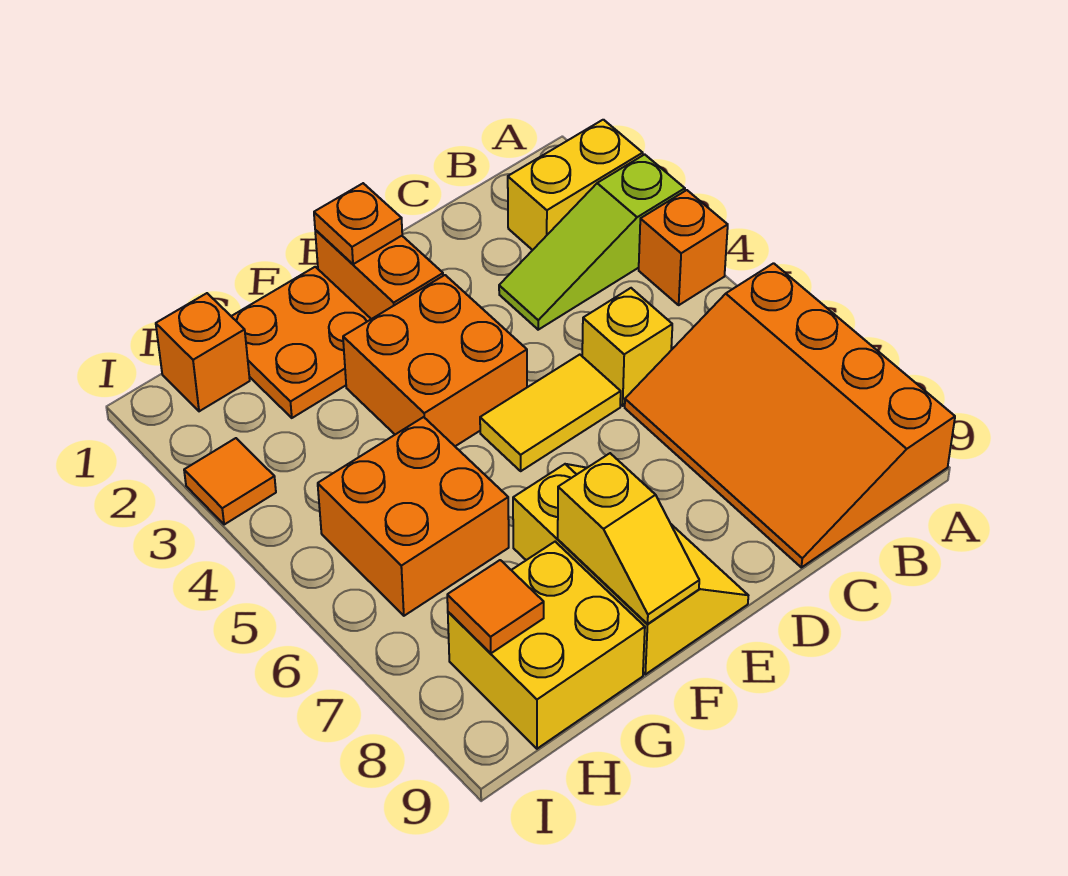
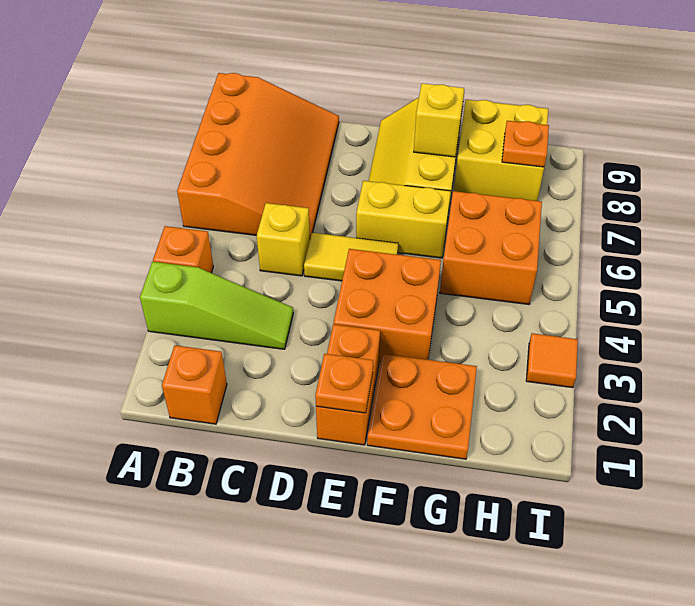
yellow 1x2 brick [508,120,643,250] -> yellow 1x2 brick moved to [356,181,451,258]
orange 1x1 brick [156,293,250,411] -> orange 1x1 brick moved to [162,345,227,424]
orange 1x1 tile [447,560,544,653] -> orange 1x1 plate [502,121,549,167]

